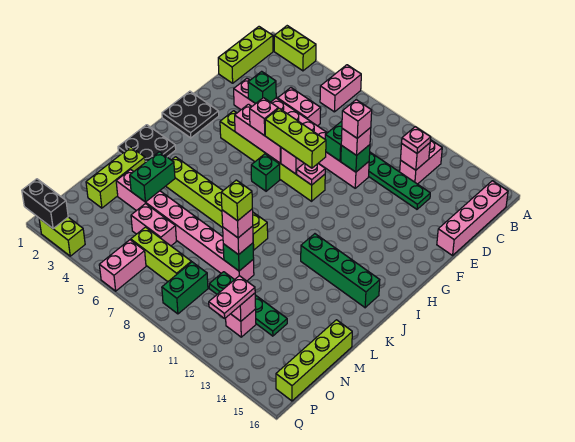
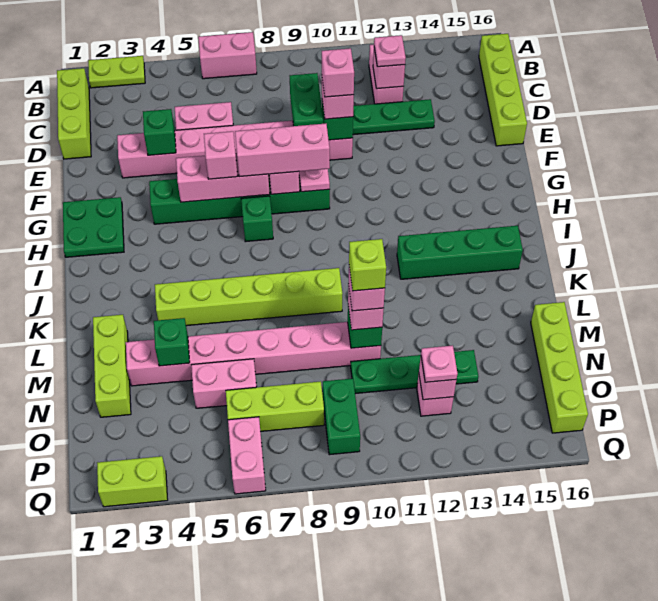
lime 1x2 brick [274,26,316,71] -> lime 1x2 plate [88,56,145,88]
pink 1x2 brick [320,65,361,112] -> pink 1x2 brick turned to [198,32,257,79]
pink 1x4 brick [437,181,508,255] -> lime 1x4 brick [479,34,527,146]
black 2x2 plate [162,91,219,138] -> green 2x2 plate [63,197,124,257]
lime 1x6 brick [220,111,325,201] -> green 1x6 brick [149,174,330,224]
lime 1x3 brick [265,108,326,168] -> pink 1x3 brick [235,124,330,177]
black 2x2 plate [118,125,176,162] -> none
green 1x2 brick [130,152,175,202] -> green 1x1 brick [154,318,190,366]
pink 1x2 plate [209,276,255,318] -> pink 1x1 plate [421,345,458,382]
black 1x2 brick [22,179,68,229] -> none

